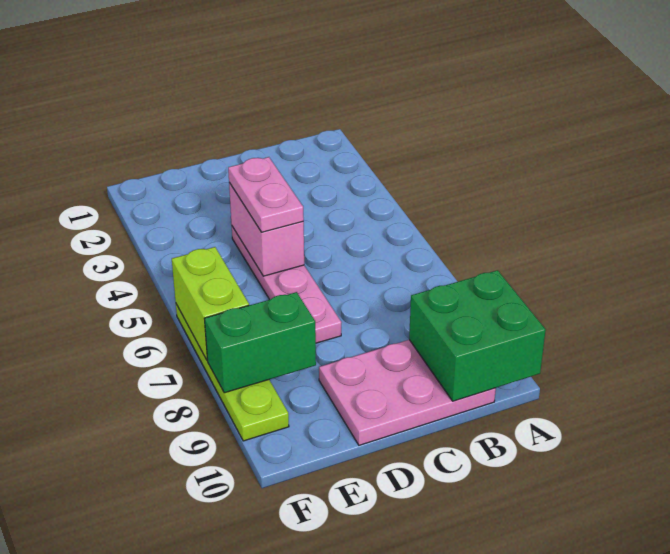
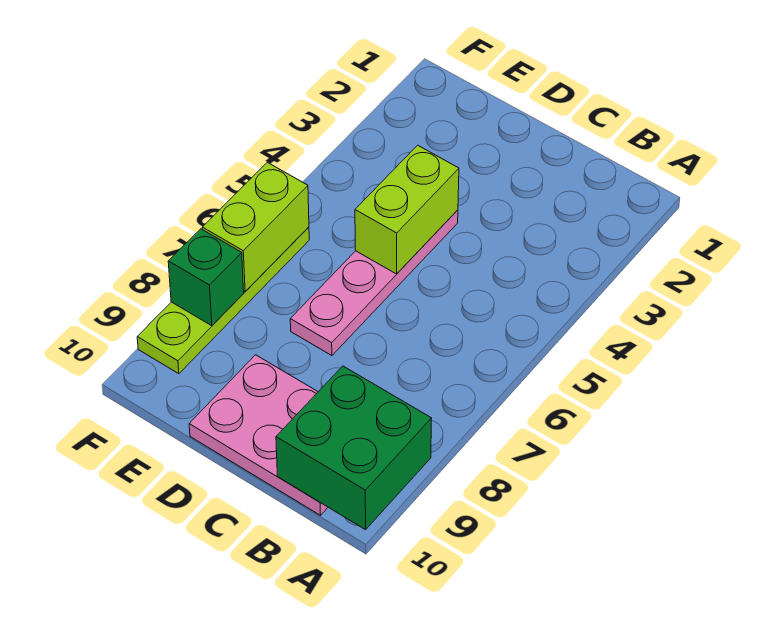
pink 1x2 brick [229,183,304,276] -> lime 1x2 brick [355,145,459,274]
pink 1x2 plate [228,157,304,232] -> none
green 1x2 brick [204,292,316,393] -> green 1x1 brick [168,229,244,326]

